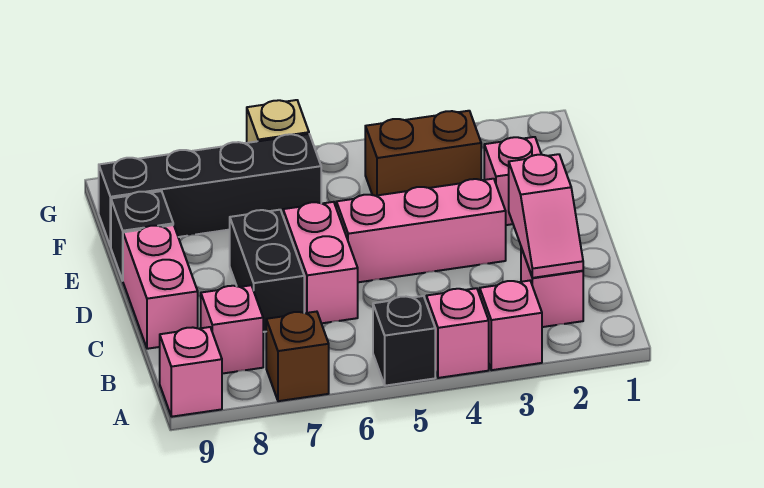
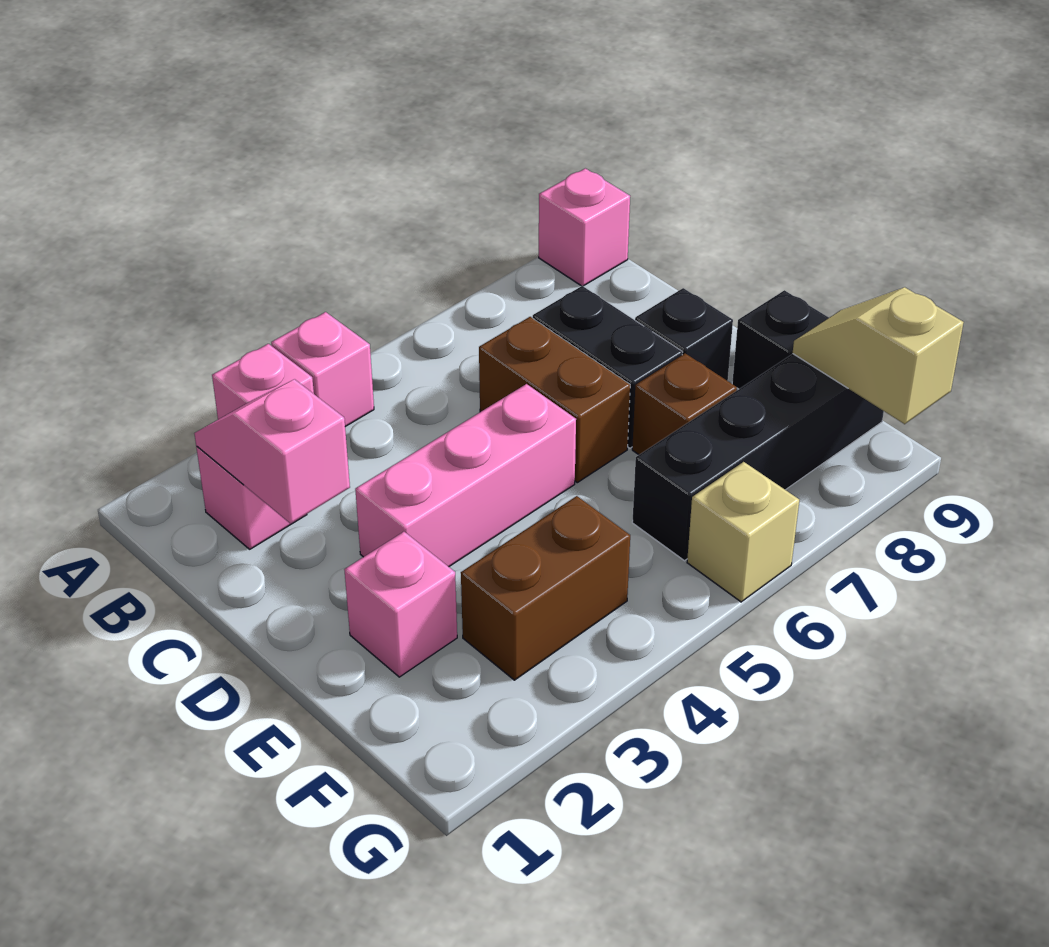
black 1x1 brick [373,296,435,386] -> black 1x1 brick moved to [635,288,733,381]
brown 1x1 brick [266,312,329,401] -> brown 1x1 brick moved to [632,353,737,455]
pink 1x1 brick [201,285,263,374] -> none
pink 1x2 brick [283,202,358,323] -> brown 1x2 brick [479,317,630,483]
pink 1x2 brick [123,225,198,349] -> none
none -> tan 1x2 slope [793,287,964,424]

